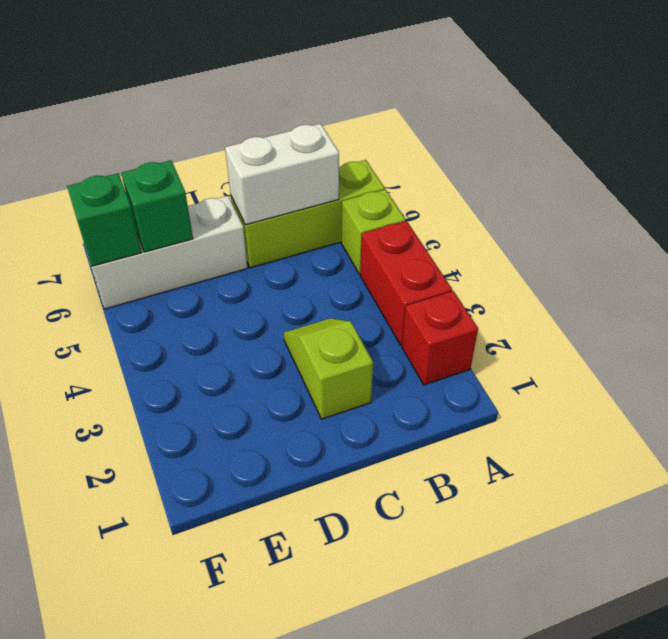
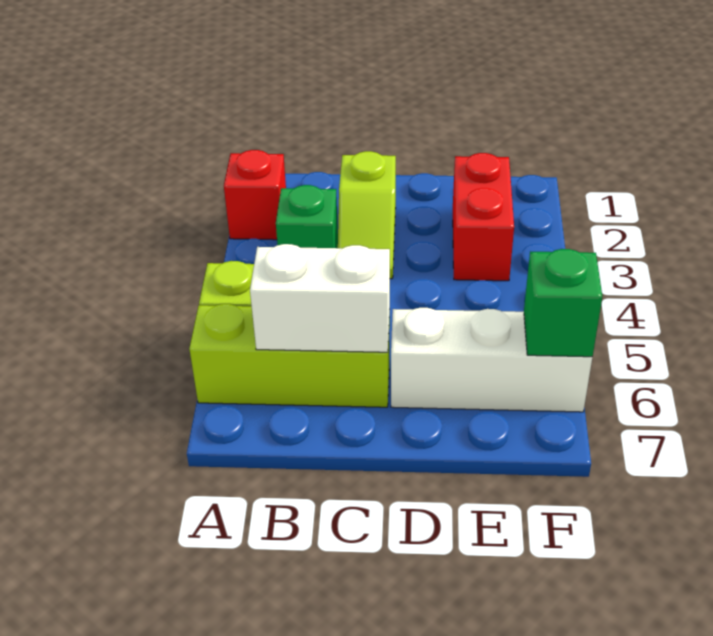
red 1x2 brick [360,221,452,345] -> red 1x2 brick moved to [453,153,514,281]
green 1x1 brick [121,160,193,252] -> green 1x1 brick moved to [276,185,338,248]

